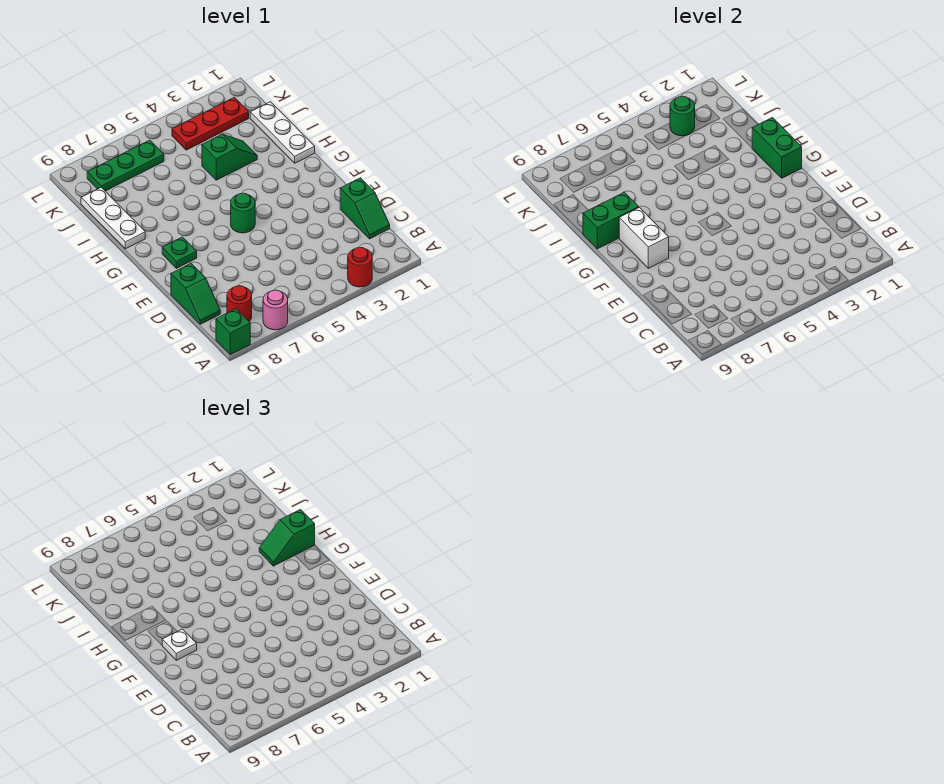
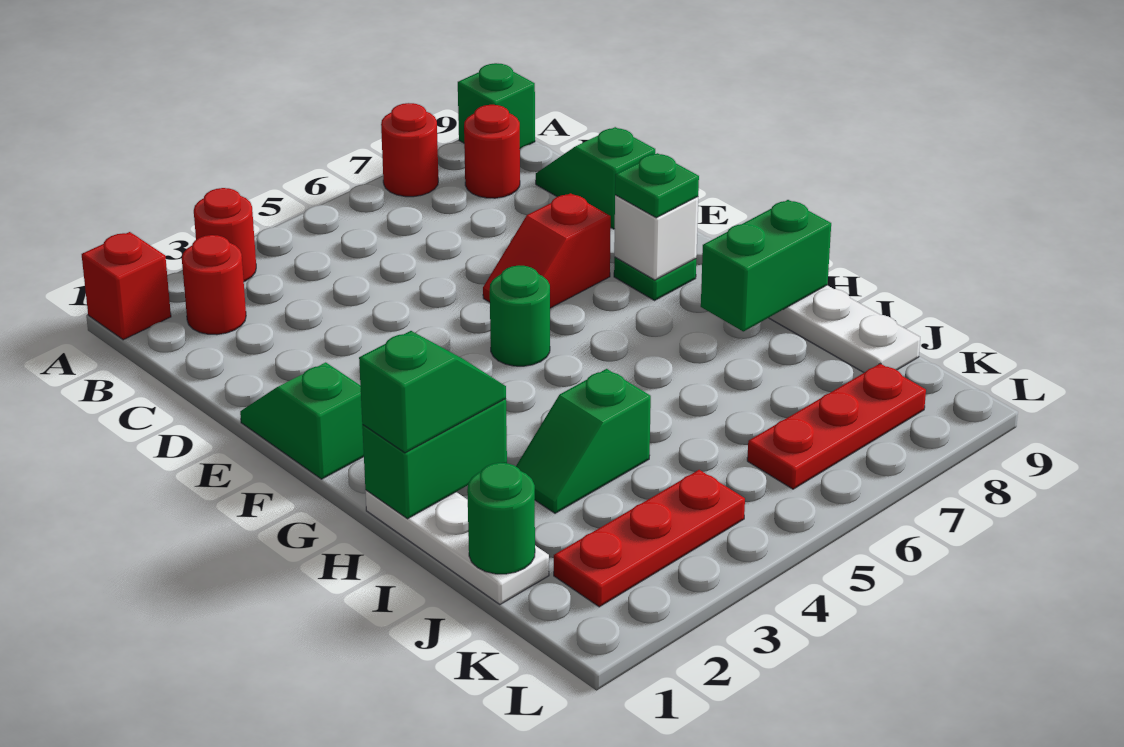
none -> red 1x1 brick [82,232,171,340]
pink 1x1 round brick [263,290,288,330] -> red 1x1 round brick [381,103,438,197]
none -> red 1x1 round brick [182,235,246,335]
green 1x2 slope [340,178,390,239] -> green 1x2 slope moved to [240,362,364,479]
none -> red 1x2 slope [483,193,611,308]
white 1x2 brick [619,207,669,268] -> white 1x1 brick [614,195,698,280]
white 1x1 plate [162,629,197,660] -> green 1x1 plate [615,153,699,218]
green 1x2 brick [752,118,802,178] -> green 1x2 brick turned to [362,399,507,519]
green 1x1 round brick [670,96,695,136] -> green 1x1 round brick moved to [467,463,535,574]
green 1x3 plate [87,140,164,191] -> red 1x3 plate [747,364,926,489]

